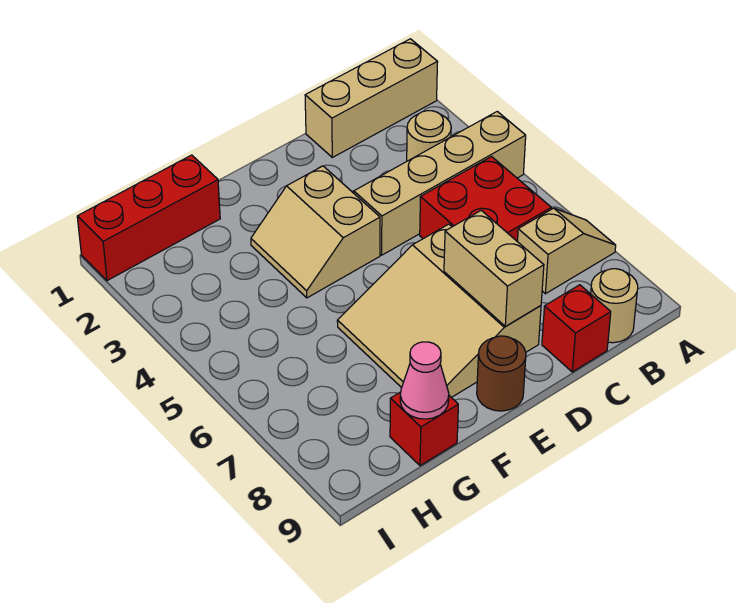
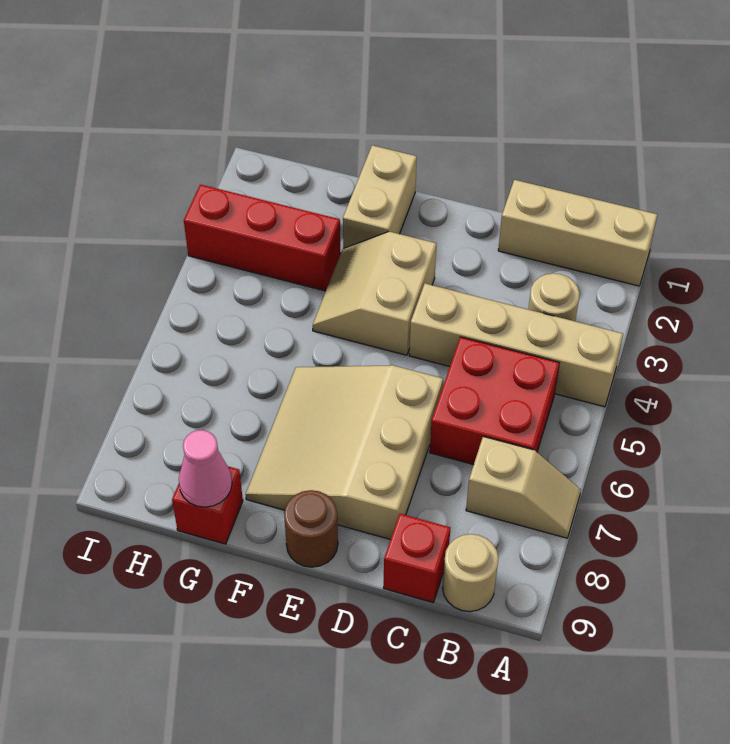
tan 1x2 brick [444,210,544,326] -> tan 1x2 brick moved to [343,145,417,248]
red 1x3 brick [77,155,220,281] -> red 1x3 brick moved to [184,184,340,291]

